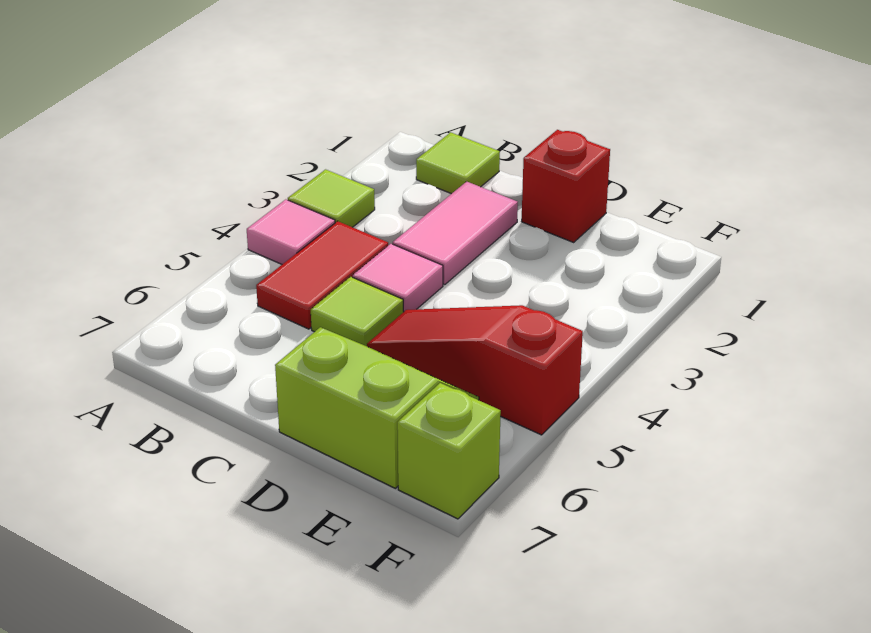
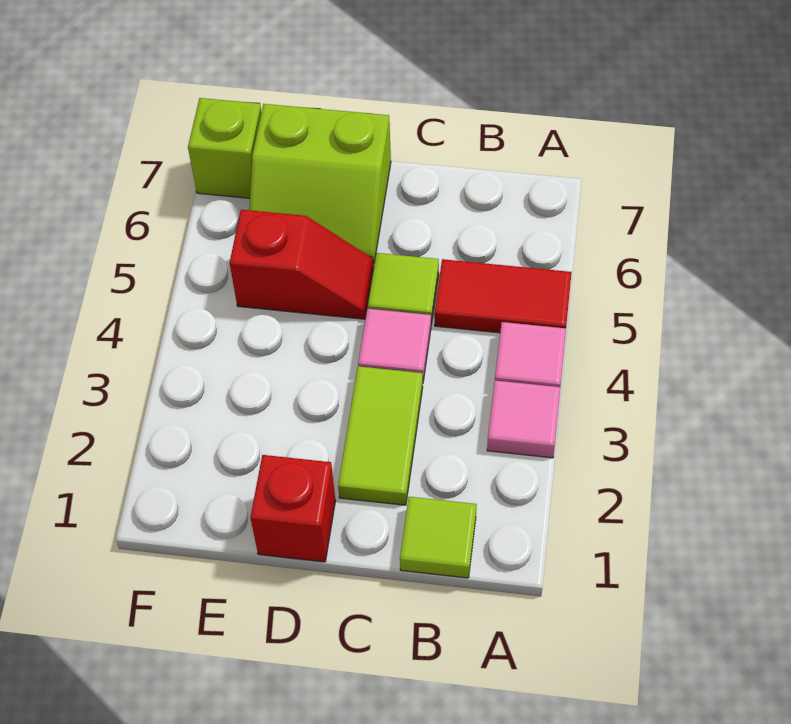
lime 1x1 tile [288,169,375,227] -> pink 1x1 tile [487,380,560,458]
red 1x2 tile [256,221,388,329] -> red 1x2 tile turned to [434,259,572,333]
pink 1x2 tile [393,182,518,285] -> lime 1x2 tile [338,366,423,505]
red 1x3 slope [367,305,583,435] -> red 1x2 slope [230,210,374,319]

